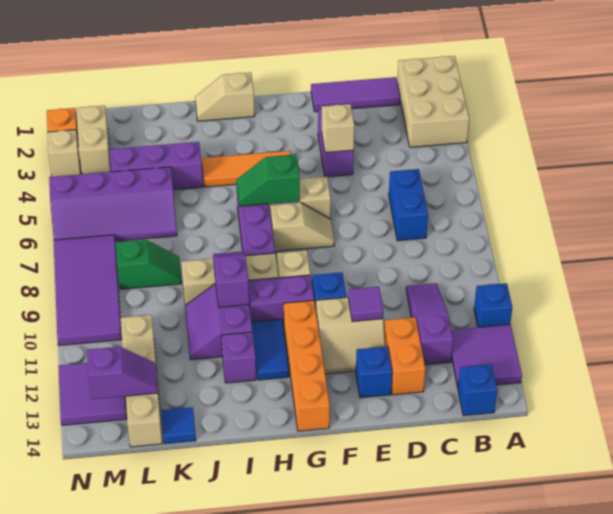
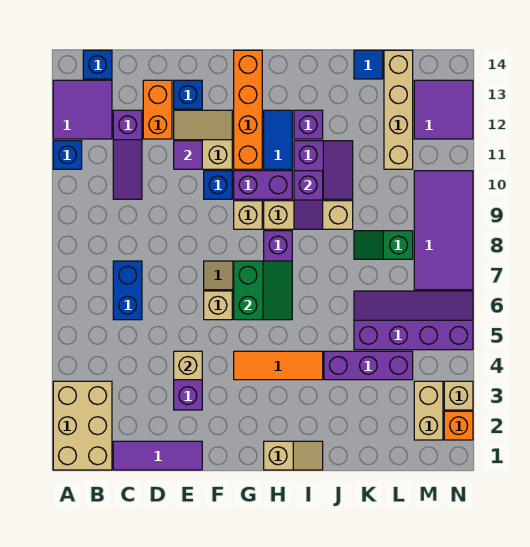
green 1x2 slope [236,154,300,206] -> green 2x2 slope [234,261,292,320]
purple 1x2 slope [87,347,158,399] -> none

